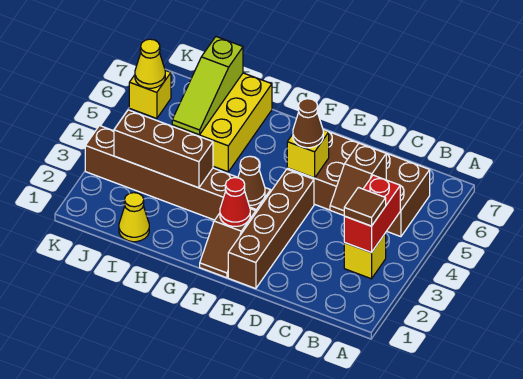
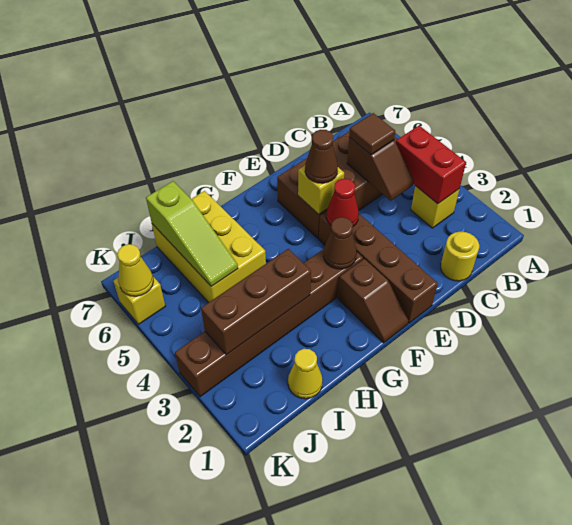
brown 1x1 tile [344,187,386,226] -> brown 1x1 tile moved to [349,113,395,155]
none -> yellow 1x1 round brick [441,232,479,281]
red 1x1 cone [220,178,250,226] -> red 1x1 cone moved to [326,179,359,226]

